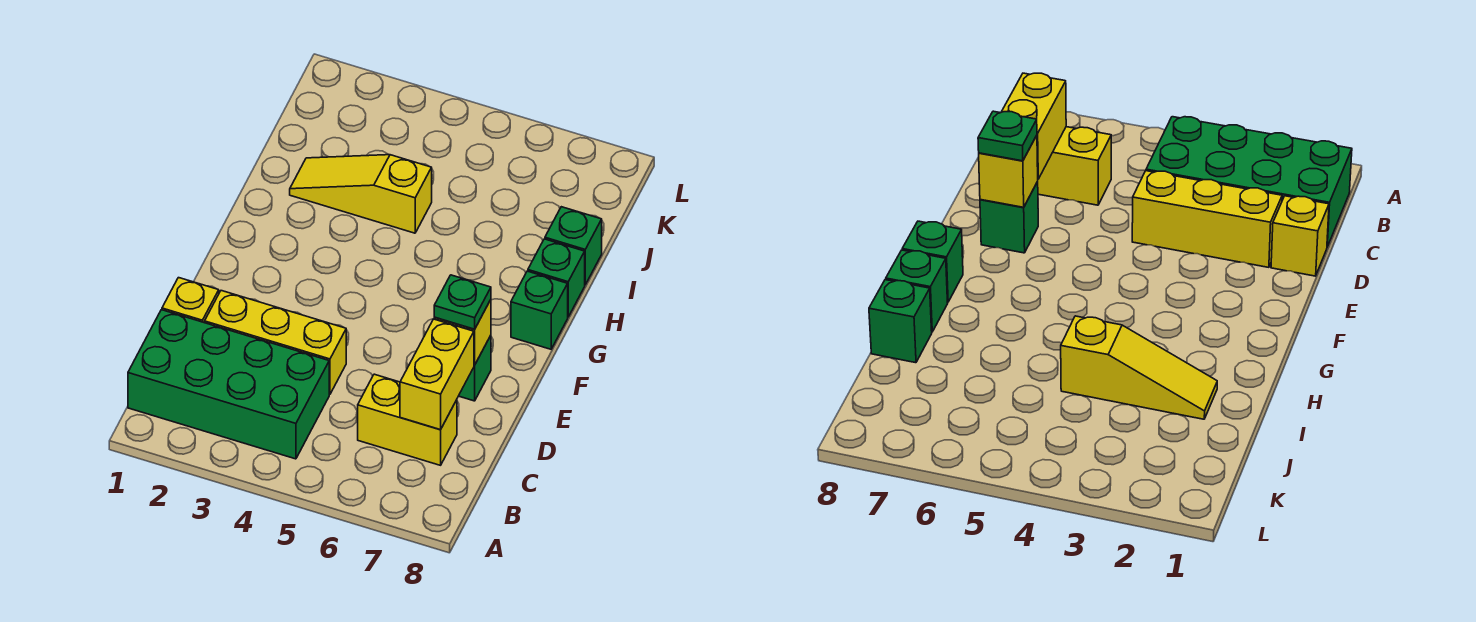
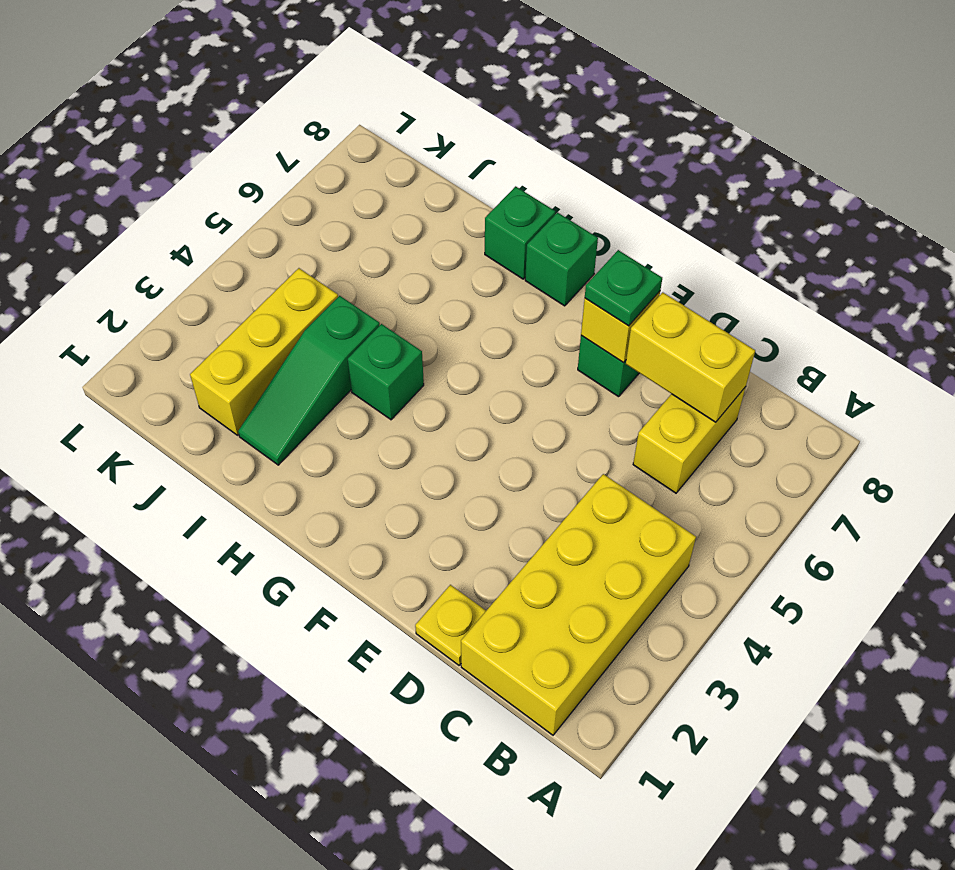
green 2x4 brick [128,310,329,459] -> yellow 2x4 brick [461,474,696,735]
yellow 1x1 brick [162,278,219,323] -> yellow 1x1 plate [415,585,486,665]
yellow 1x3 brick [205,291,346,394] -> yellow 1x3 brick moved to [190,268,338,435]
yellow 1x3 slope [290,155,432,233] -> green 1x3 slope [238,296,380,465]
green 1x1 brick [545,207,602,285] -> green 1x1 brick moved to [348,324,424,420]

